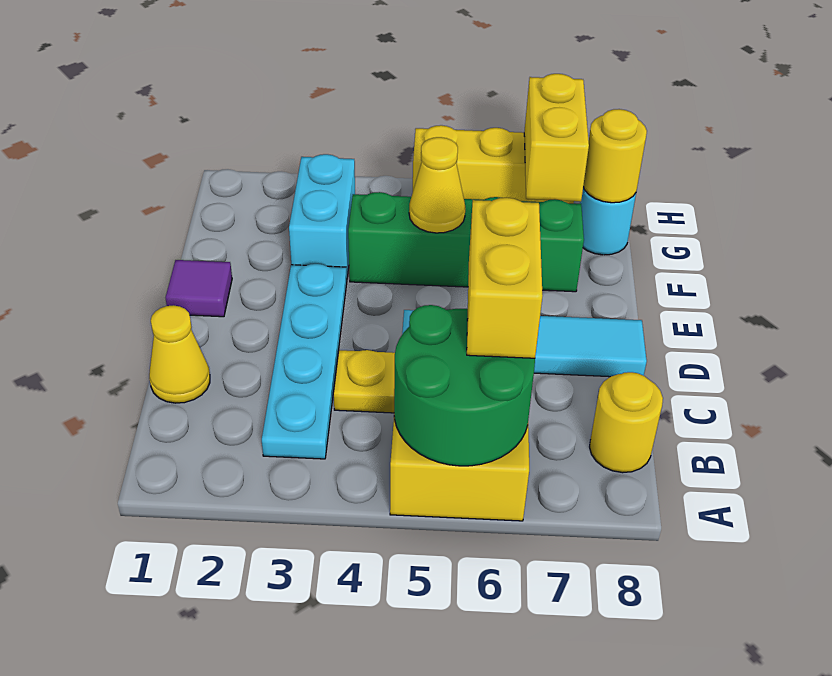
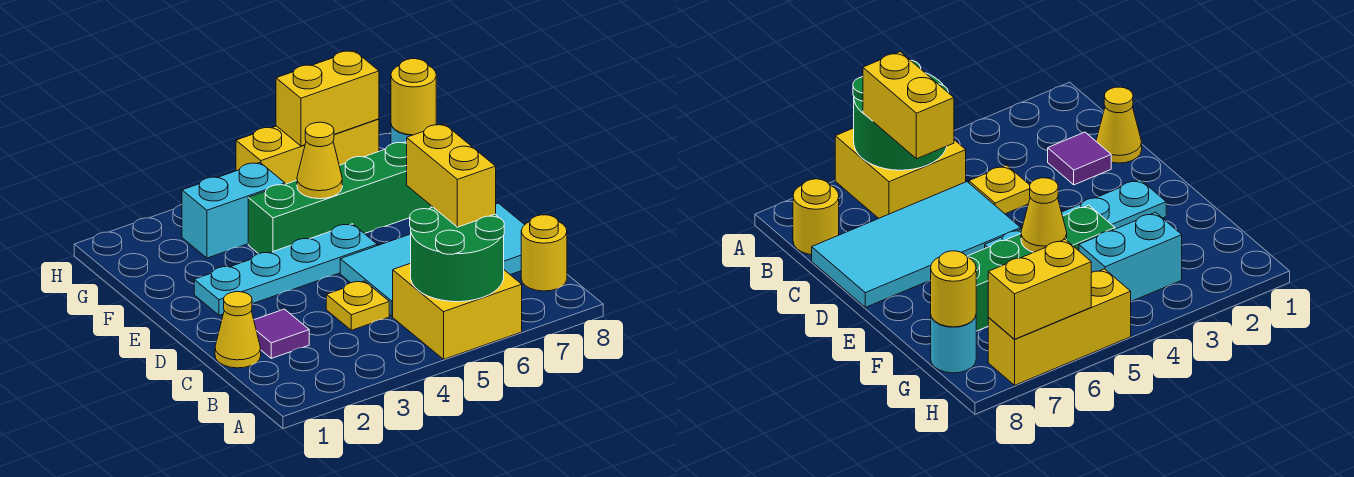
cyan 1x4 plate [262,264,347,459] -> cyan 1x4 plate turned to [194,224,377,315]
cyan 1x4 tile [402,310,647,377] -> cyan 2x4 tile [340,203,524,316]
purple 1x1 tile [166,260,232,317] -> purple 1x1 tile moved to [254,309,309,358]
cyan 1x2 brick [289,154,355,279] -> cyan 1x2 brick turned to [182,163,285,258]
yellow 1x2 brick [524,74,589,201] -> yellow 1x2 brick turned to [276,51,379,146]

